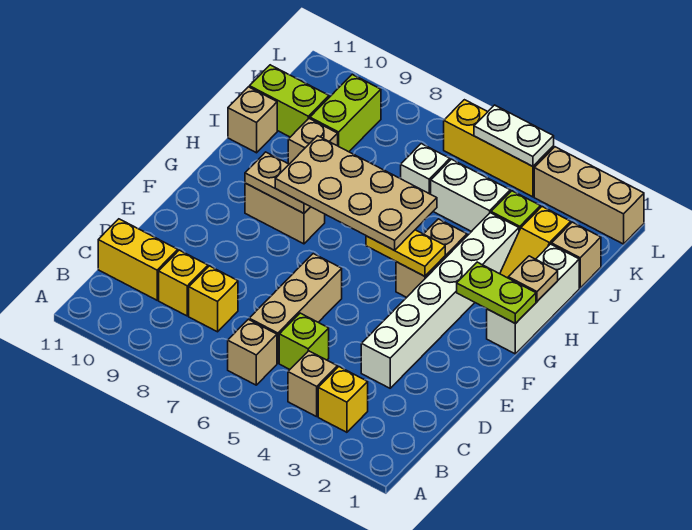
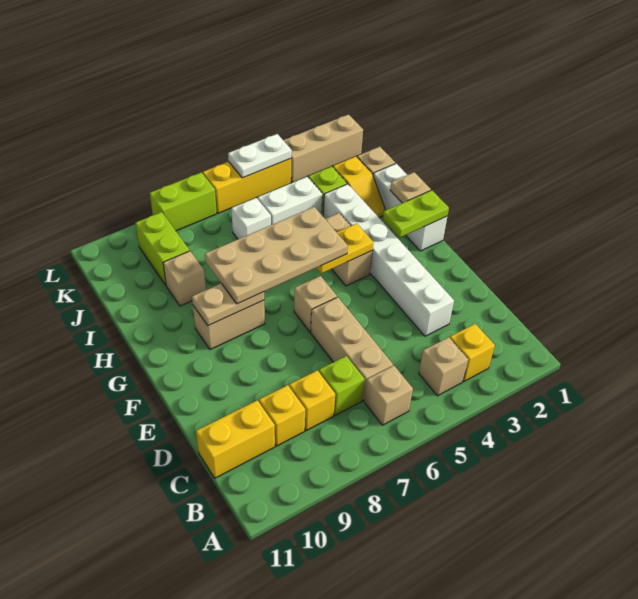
lime 1x1 brick [279,313,329,369] -> lime 1x1 brick moved to [319,356,365,415]
tan 1x1 brick [228,87,277,153] -> tan 1x1 brick moved to [294,276,337,332]
lime 1x2 brick [250,65,329,137] -> lime 1x2 brick moved to [150,172,217,231]

